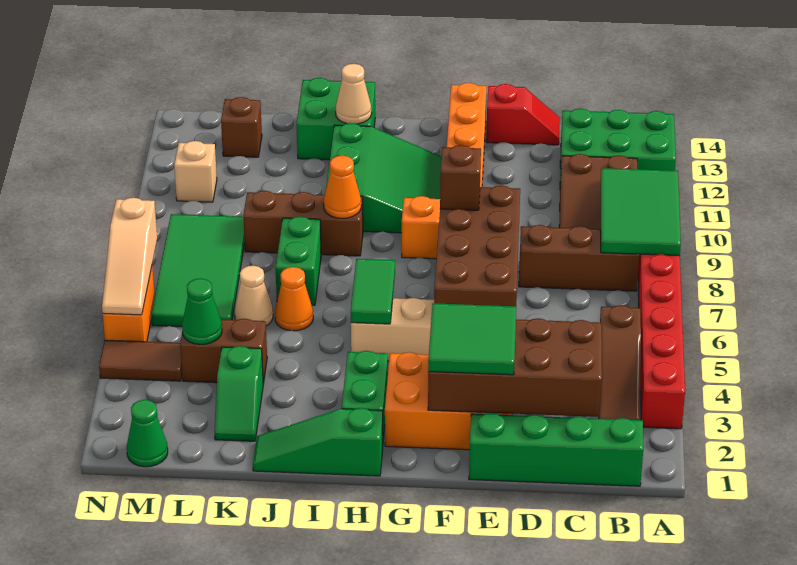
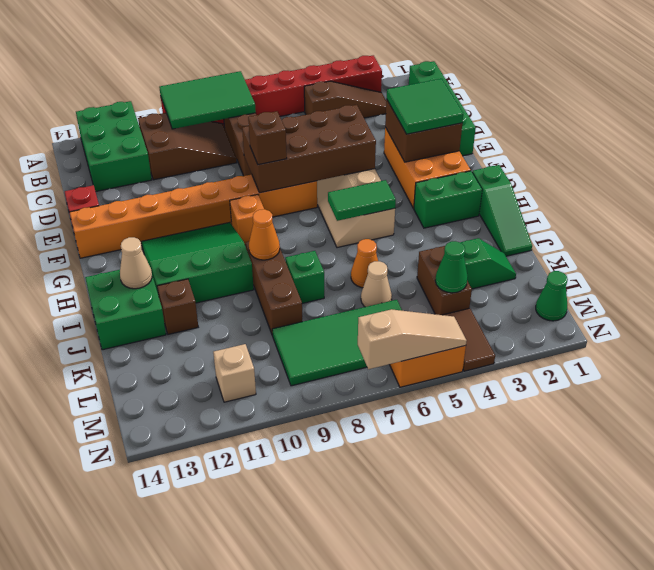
brown 2x4 brick [428,318,602,417] -> brown 2x2 brick [385,100,462,162]
green 1x2 brick [276,216,321,305] -> green 1x1 brick [285,251,324,303]
brown 1x1 brick [221,97,262,157] -> brown 1x1 brick moved to [157,279,198,334]

